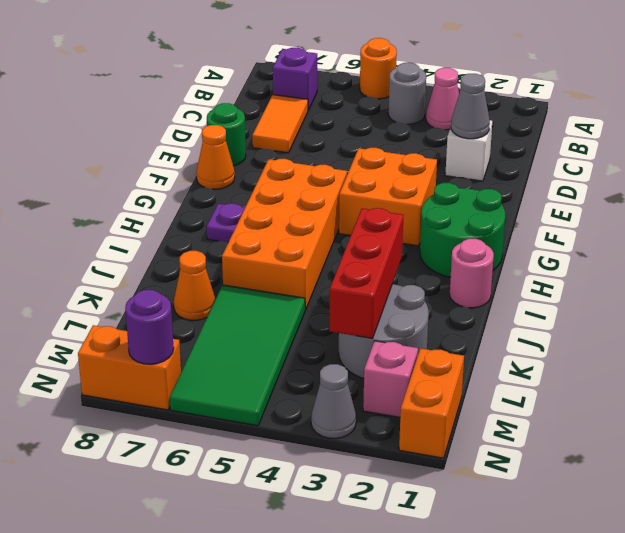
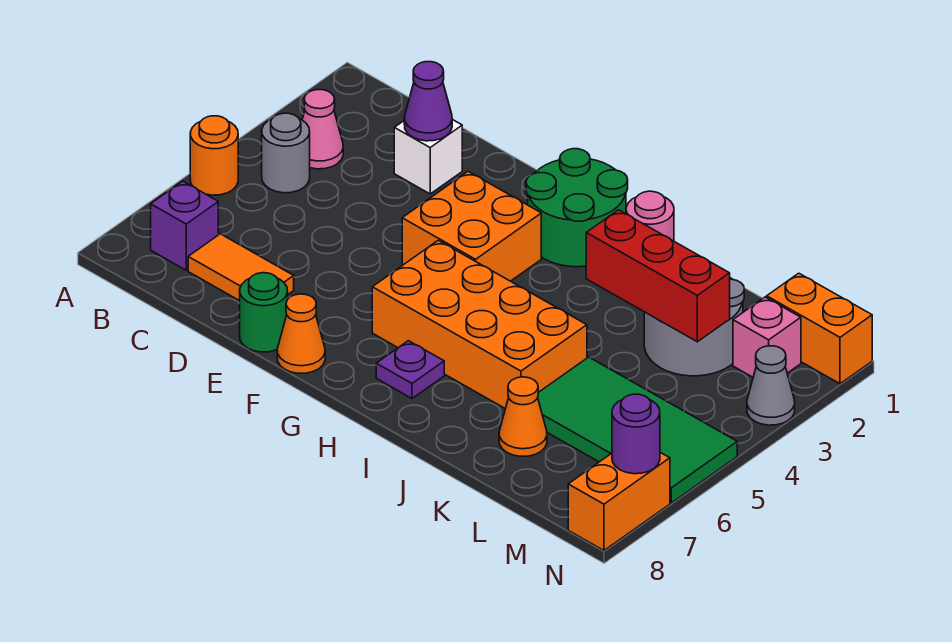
grey 1x1 cone [451,74,490,139] -> purple 1x1 cone [404,62,452,141]

